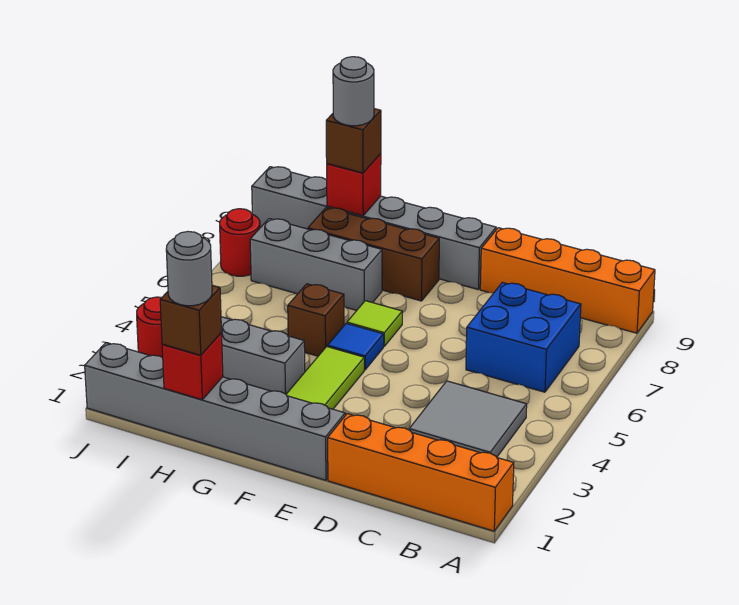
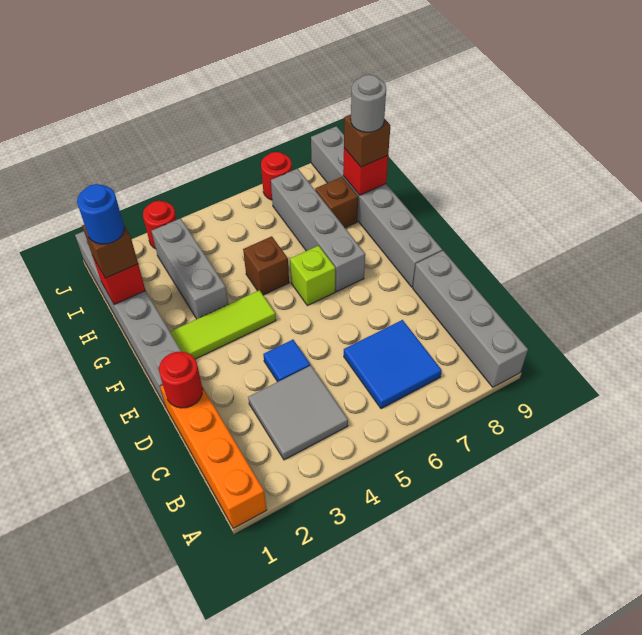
orange 1x4 brick [480,228,655,333] -> grey 1x4 brick [413,251,528,387]
blue 2x2 brick [466,282,581,392] -> blue 2x2 tile [344,320,442,409]
none -> red 1x1 round brick [159,352,203,408]
blue 1x1 tile [328,323,384,370] -> blue 1x1 tile moved to [263,340,310,382]
lime 1x1 tile [347,301,402,346] -> lime 1x1 brick [290,246,335,306]
brown 1x3 brick [308,208,439,301] -> brown 1x1 brick [315,177,358,228]
grey 1x3 brick [250,219,382,310] -> grey 1x4 brick [271,169,365,291]
grey 1x1 round brick [166,232,212,306] -> blue 1x1 round brick [77,184,124,244]

